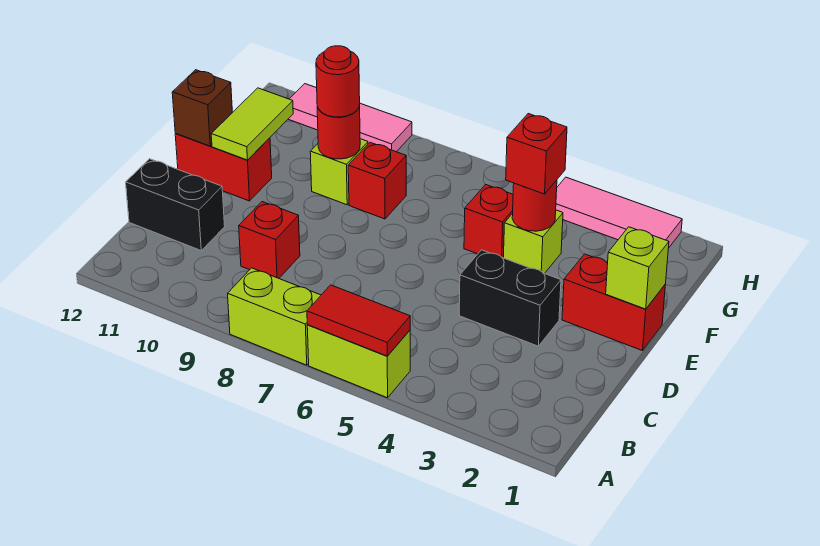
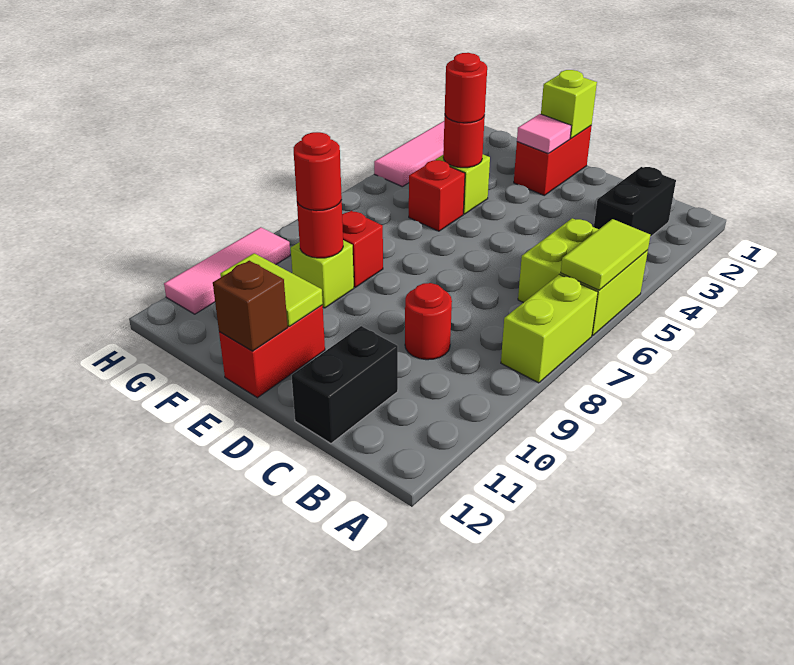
lime 1x2 brick [307,325,410,398] -> lime 2x2 brick [518,218,648,336]
red 1x2 tile [307,285,410,356] -> lime 1x2 tile [561,219,650,290]
red 1x1 brick [239,202,300,278] -> red 1x1 round brick [405,283,452,360]
black 1x2 brick [459,250,561,346] -> black 1x2 brick moved to [594,167,676,237]
none -> pink 1x1 tile [517,114,571,153]
red 1x1 brick [506,114,567,194] -> red 1x1 round brick [445,53,487,123]

